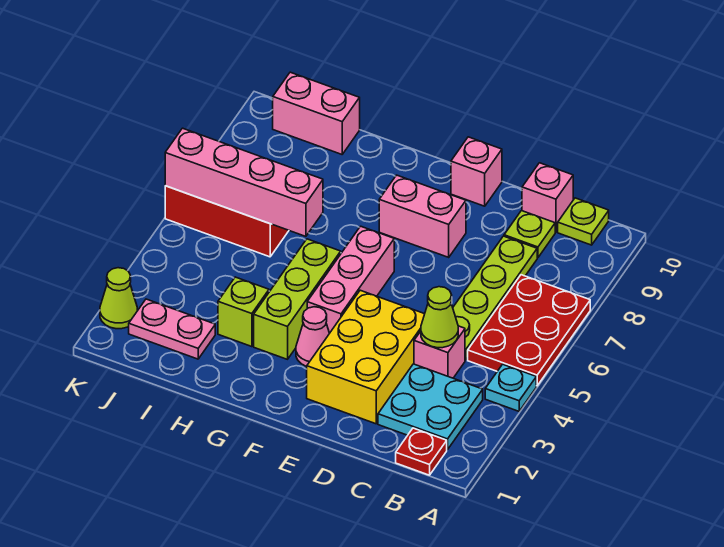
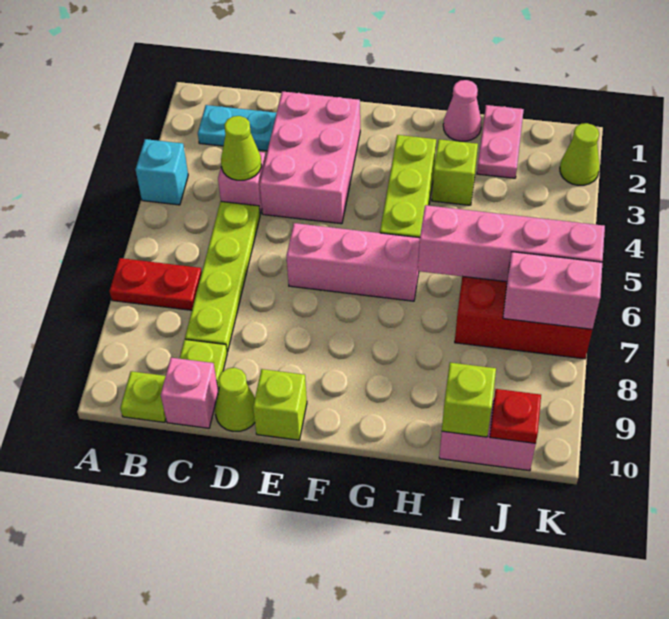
cyan 1x1 plate [485,364,536,411] -> cyan 1x1 brick [136,139,188,205]
red 2x3 plate [468,275,590,386] -> red 1x2 plate [110,258,202,310]
red 1x1 plate [396,428,447,475] -> red 1x1 plate moved to [490,389,541,444]
cyan 2x2 plate [378,364,483,450] -> cyan 1x2 plate [198,105,276,151]
yellow 2x3 brick [307,290,424,424] -> pink 2x3 brick [260,91,360,224]
none -> lime 1x1 cone [215,368,255,431]
pink 1x2 brick [379,175,466,257] -> pink 1x2 brick moved to [503,252,602,329]
pink 1x1 brick [451,137,502,206] -> lime 1x1 brick [253,369,307,440]
pink 1x1 cone [296,307,330,366] -> pink 1x1 cone moved to [443,80,481,141]
pink 1x3 brick [307,226,394,333] -> pink 1x3 brick turned to [286,223,420,301]
pink 1x2 plate [129,299,215,359] -> pink 1x2 plate turned to [477,105,524,178]
none -> lime 1x1 brick [442,363,496,437]

